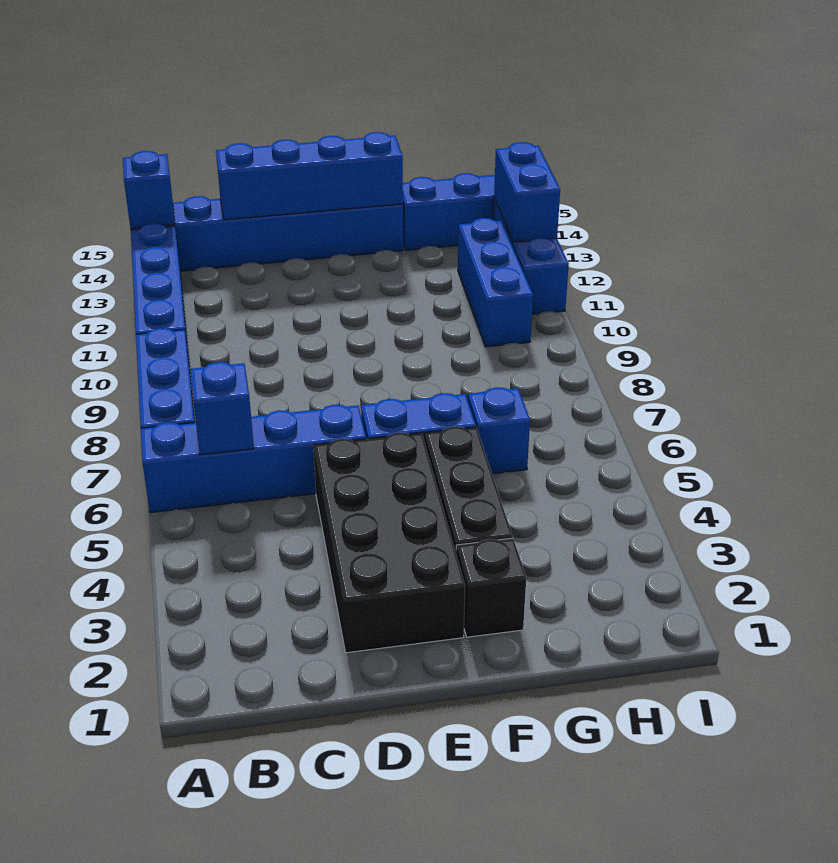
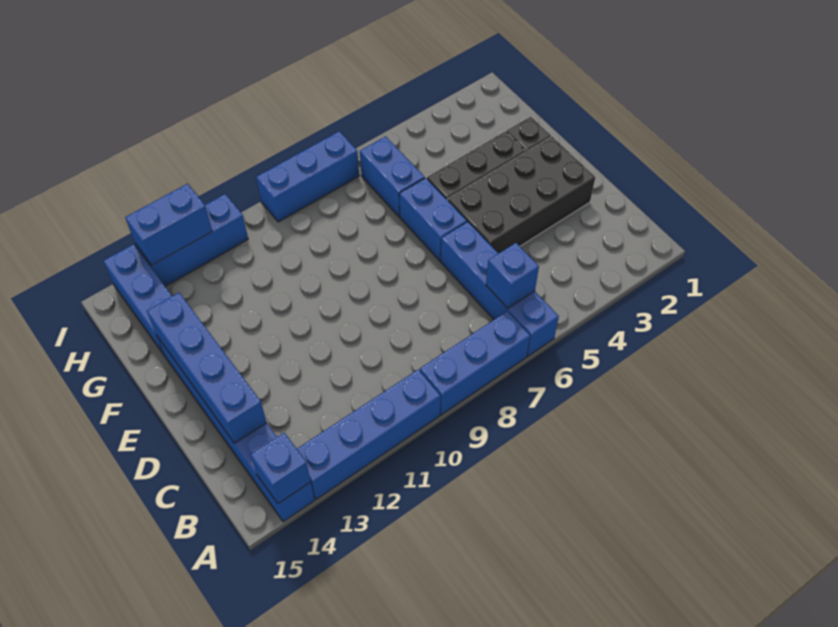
blue 1x1 brick [468,388,530,474] -> blue 1x2 brick [360,136,425,217]
blue 1x3 brick [458,218,533,347] -> blue 1x3 brick moved to [256,131,359,222]

